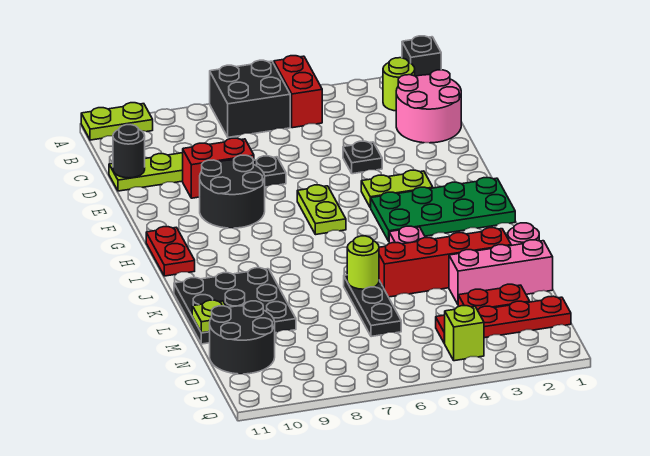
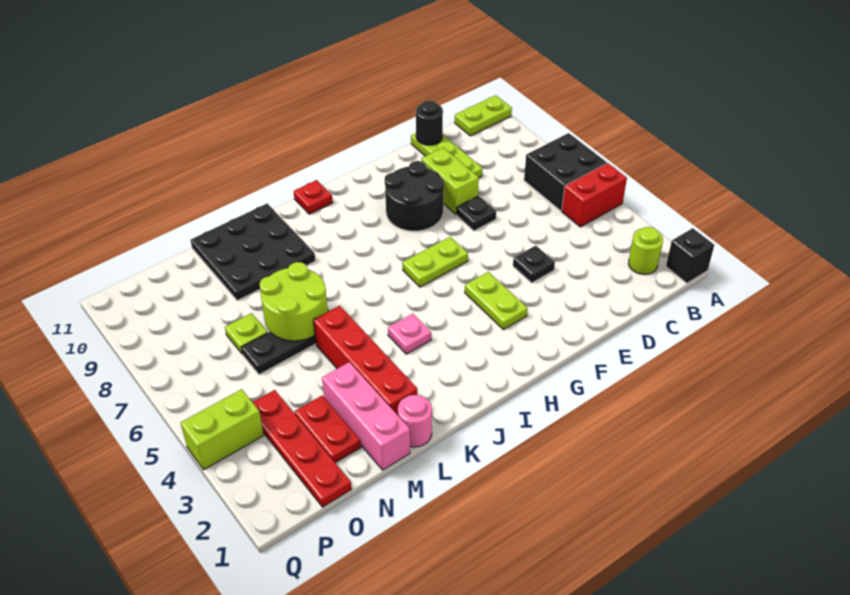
lime 1x2 plate [81,103,153,140] -> lime 1x2 plate turned to [454,95,512,136]
pink 2x2 round brick [396,70,461,143] -> none
red 1x2 brick [183,138,254,198] -> lime 1x2 brick [422,148,479,214]
green 2x4 plate [370,178,515,241] -> none
red 1x2 plate [146,227,195,276] -> red 1x1 plate [294,180,333,214]
lime 1x1 round brick [347,236,379,289] -> lime 2x2 round brick [259,262,328,341]
lime 1x1 plate [192,300,225,333] -> lime 1x1 plate moved to [225,313,268,354]
black 2x2 round brick [210,301,275,374] -> none
lime 1x1 brick [444,306,484,361] -> lime 1x2 brick [181,389,264,470]

